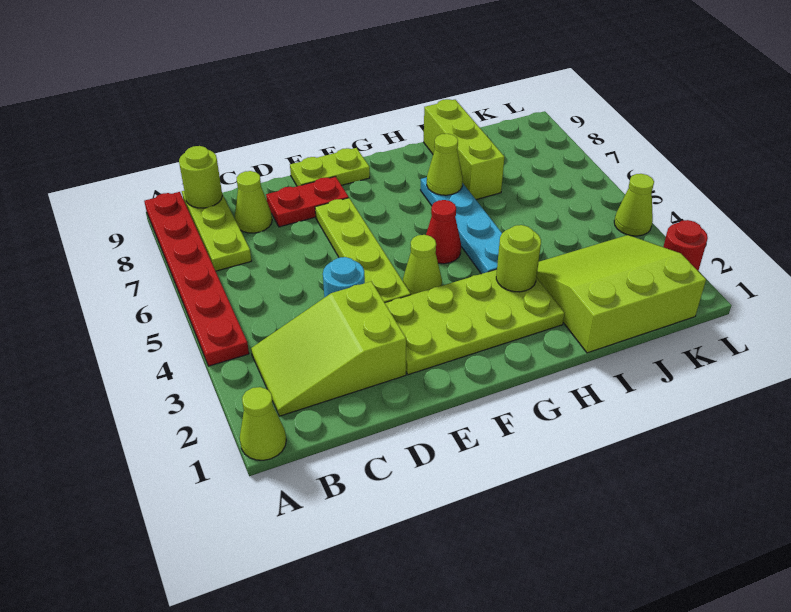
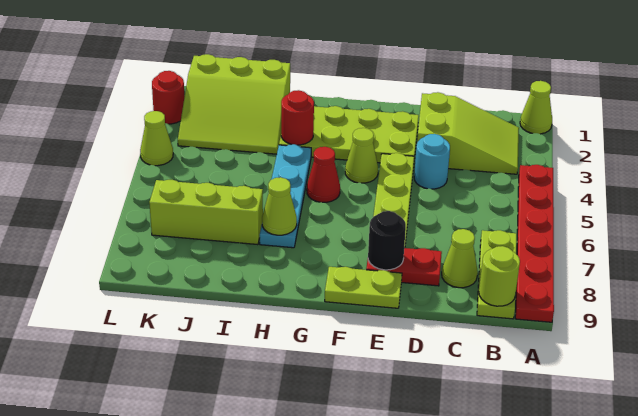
none -> black 1x1 round brick [368,211,406,270]
lime 1x1 round brick [496,225,541,292] -> red 1x1 round brick [281,90,314,145]
lime 1x3 brick [424,99,504,200] -> lime 1x3 brick turned to [149,180,263,245]

